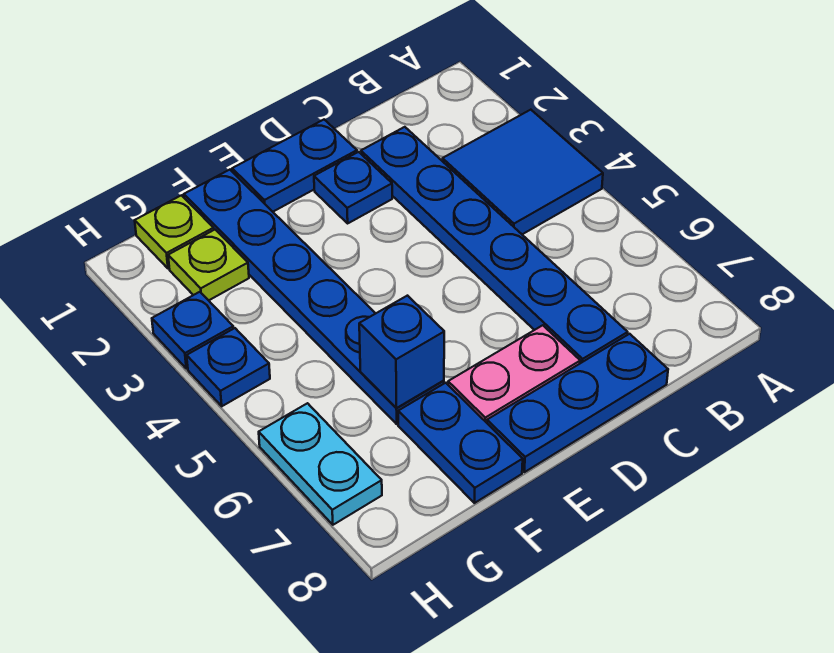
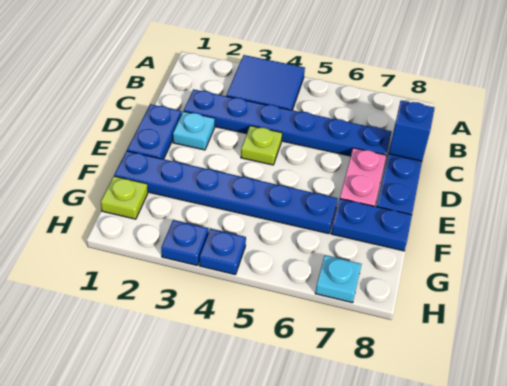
blue 1x1 plate [314,152,392,223] -> cyan 1x1 plate [173,111,215,150]
blue 1x1 brick [359,296,444,408] -> blue 1x1 brick moved to [389,101,434,161]
lime 1x1 plate [168,230,249,300] -> lime 1x1 plate moved to [241,126,282,165]
cyan 1x2 plate [259,403,382,525] -> cyan 1x1 plate [315,255,361,303]

